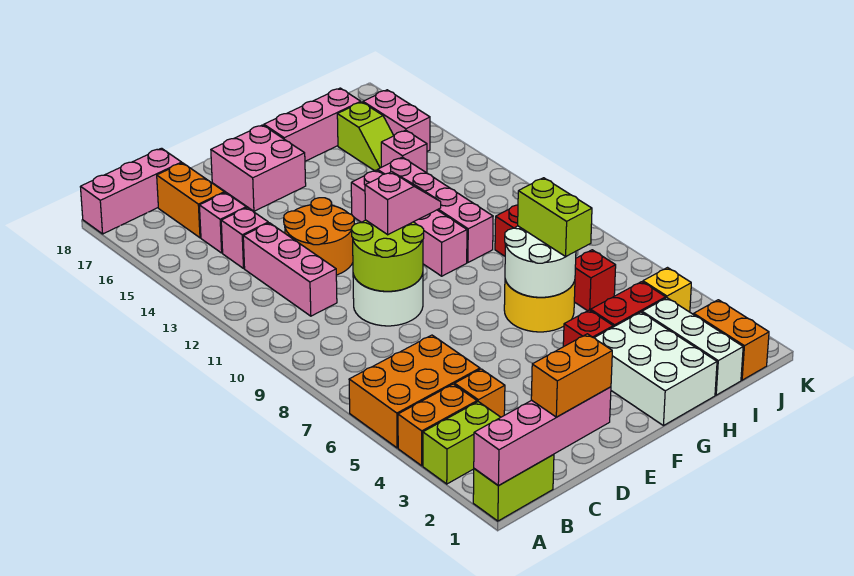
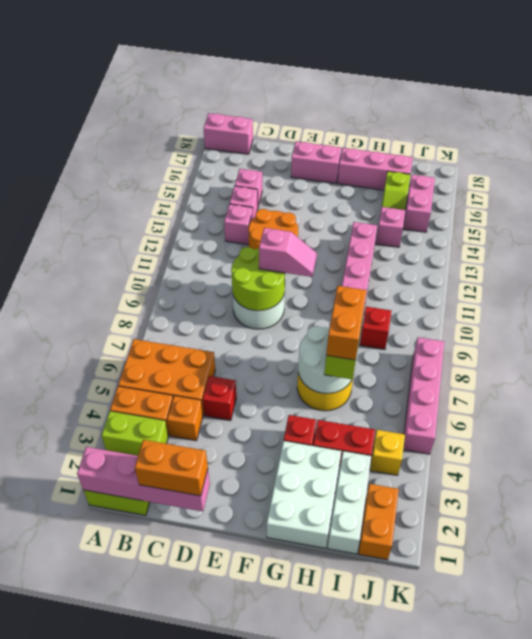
pink 1x3 brick [81,148,182,234] -> pink 1x2 brick [204,113,253,154]
pink 1x3 brick [243,223,337,316] -> pink 1x1 brick [224,204,253,245]
orange 1x2 brick [157,163,224,238] -> orange 1x2 brick moved to [326,286,367,360]
pink 2x2 brick [211,125,306,211] -> pink 1x2 brick [291,142,341,183]
pink 1x4 brick [351,170,467,276] -> pink 1x4 brick moved to [403,337,444,454]
red 1x1 brick [574,250,616,311] -> red 1x1 brick moved to [203,376,236,421]

